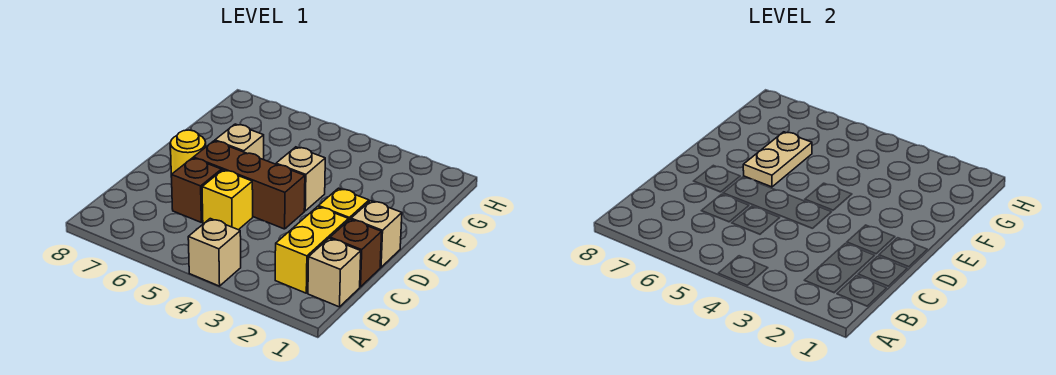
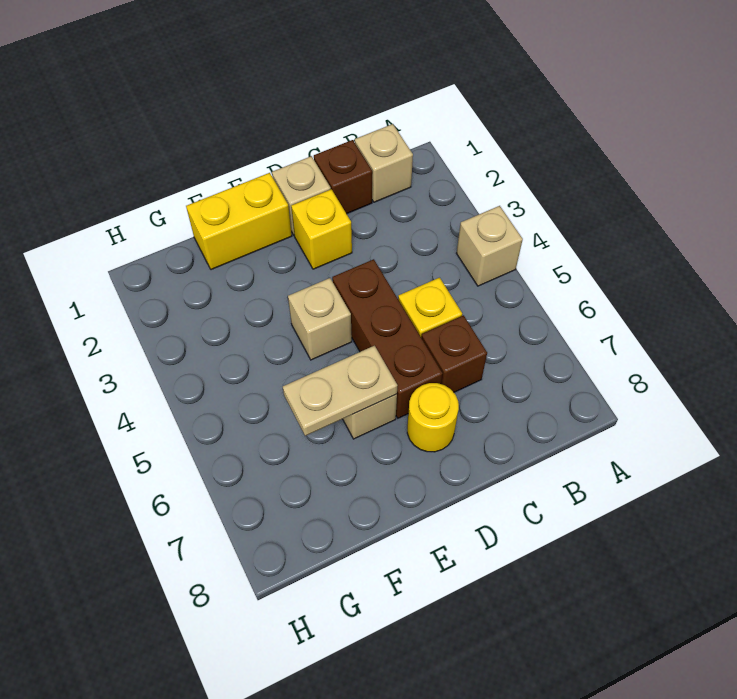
yellow 1x2 brick [275,207,348,293] -> yellow 1x2 brick moved to [186,173,292,270]

